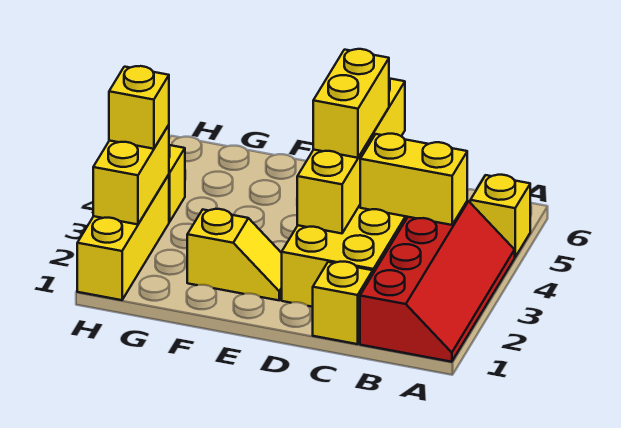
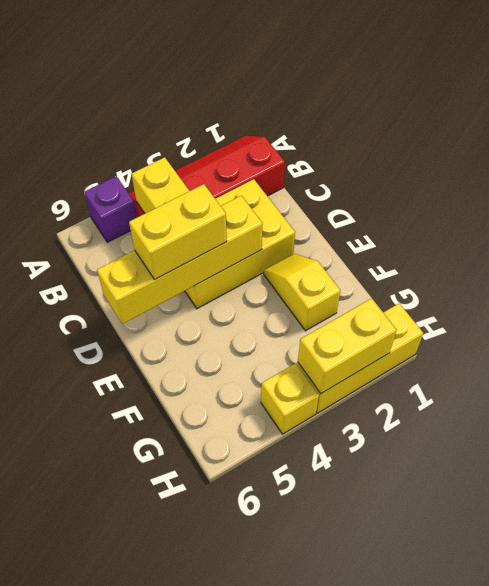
yellow 1x1 brick [470,175,530,257] -> purple 1x1 brick [84,176,137,242]
yellow 1x1 brick [313,262,373,344] -> none
yellow 1x1 brick [109,66,169,149] -> none

